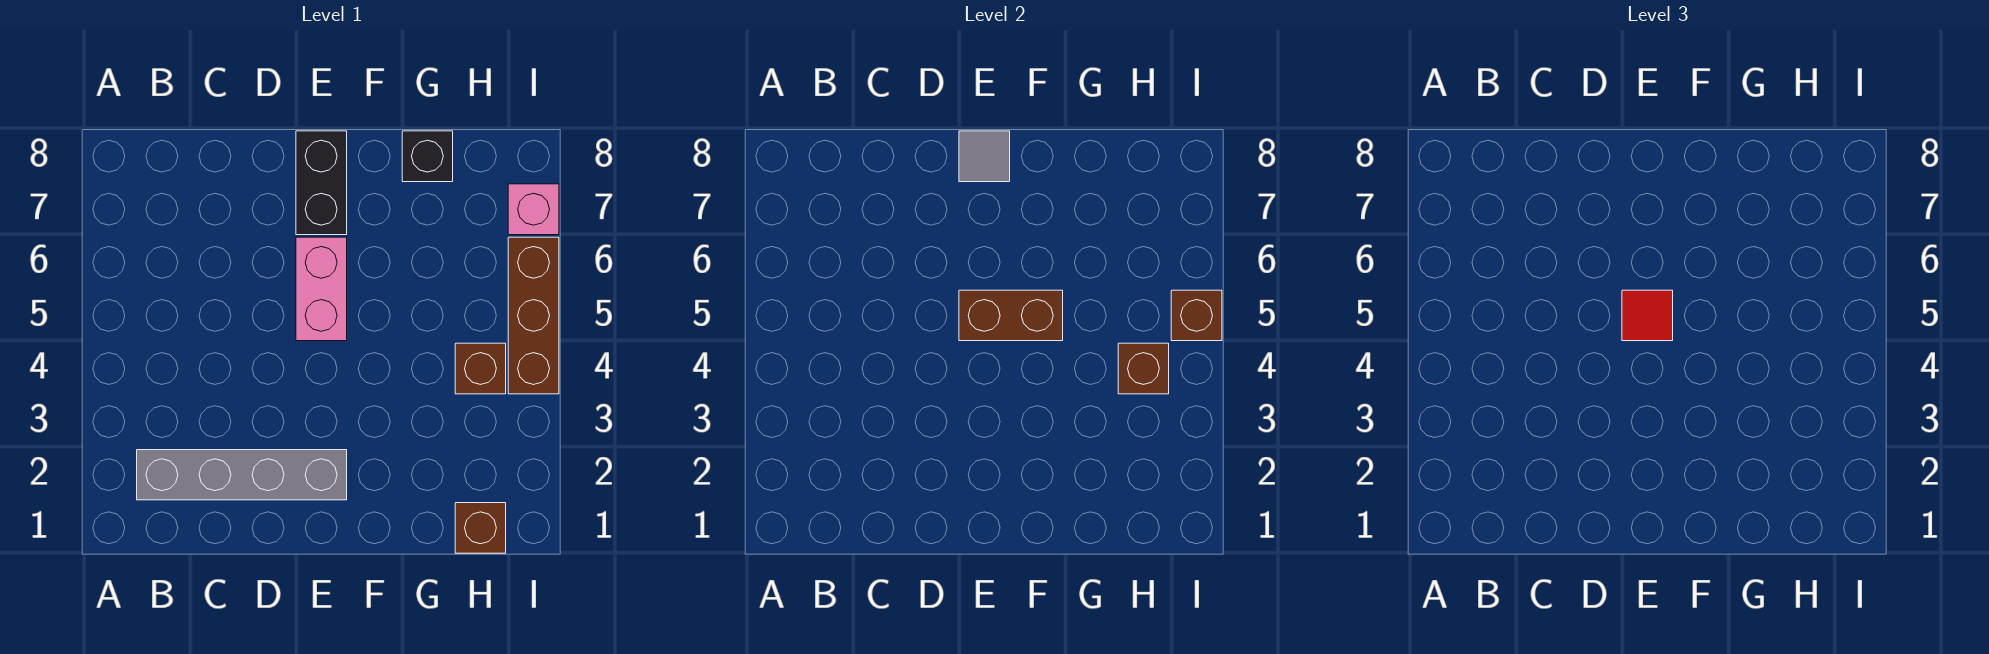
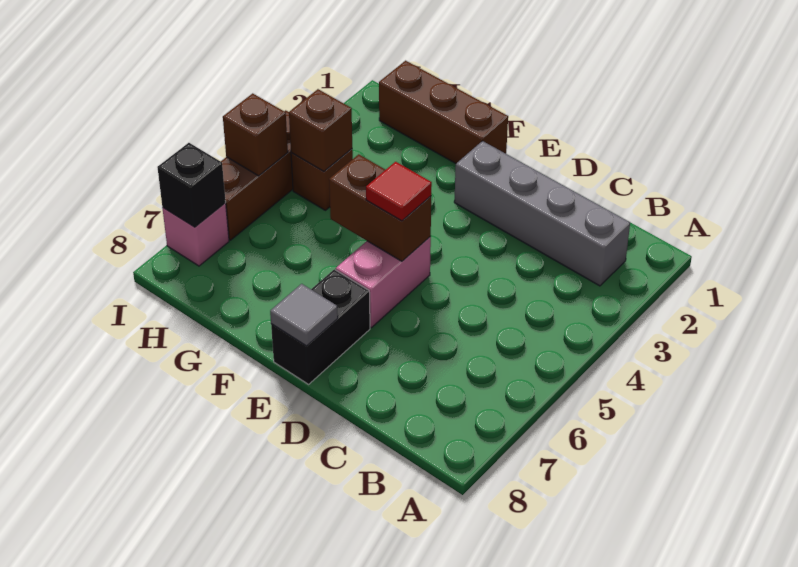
black 1x1 brick [402,131,453,182] -> black 1x1 brick moved to [157,143,226,227]
brown 1x1 brick [455,503,506,553] -> brown 1x3 brick [379,61,508,163]

